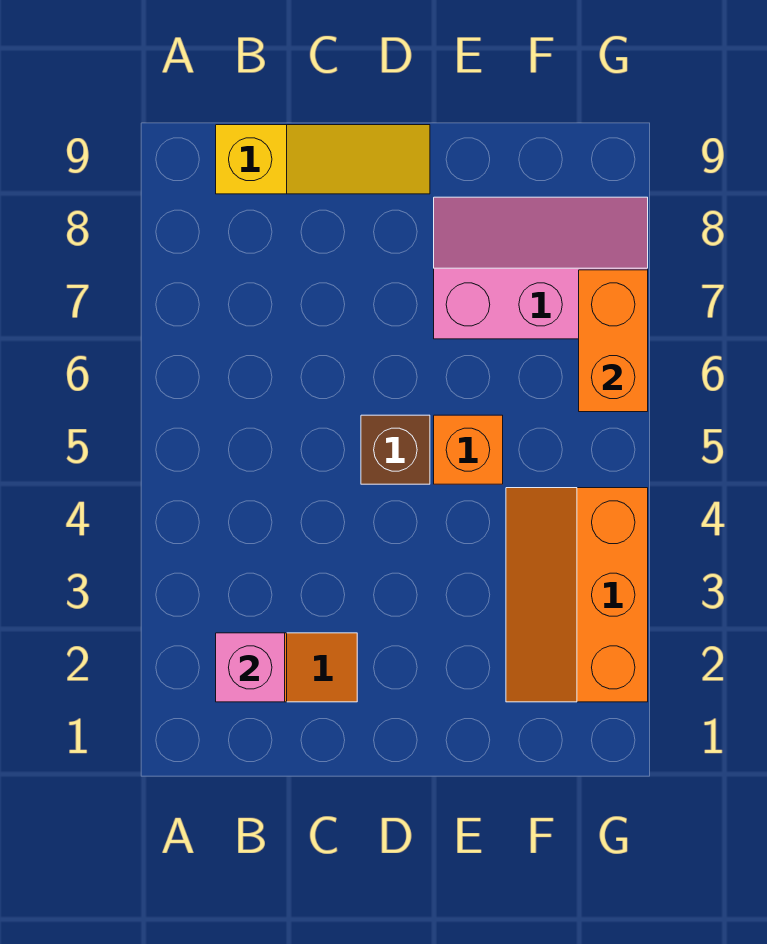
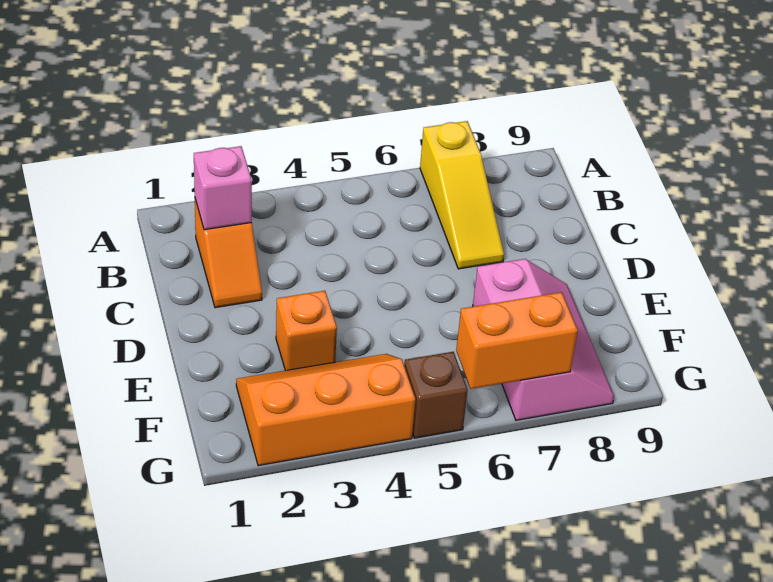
yellow 1x3 slope [216,125,430,194] -> yellow 1x3 slope moved to [420,121,504,269]
brown 1x1 brick [361,415,430,484] -> brown 1x1 brick moved to [404,352,468,438]
orange 1x1 brick [434,415,503,484] -> orange 1x1 brick moved to [276,291,337,370]

